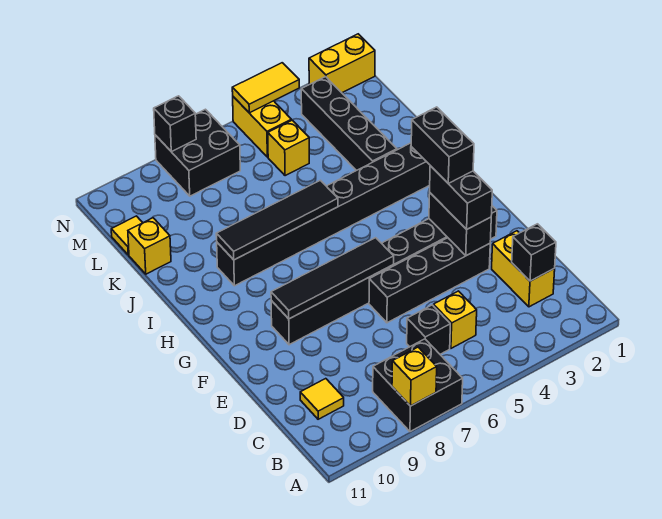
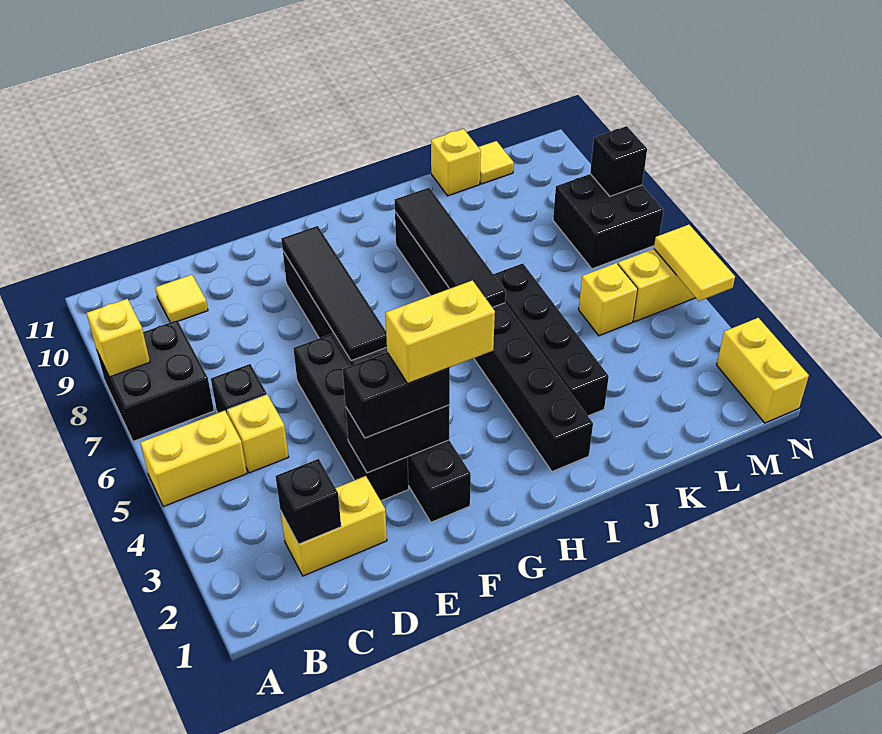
none -> yellow 1x2 brick [140,411,247,507]
black 1x2 brick [411,107,474,184] -> yellow 1x2 brick [385,280,495,383]
black 1x4 brick [301,77,397,171] -> black 1x4 brick turned to [493,263,609,416]

